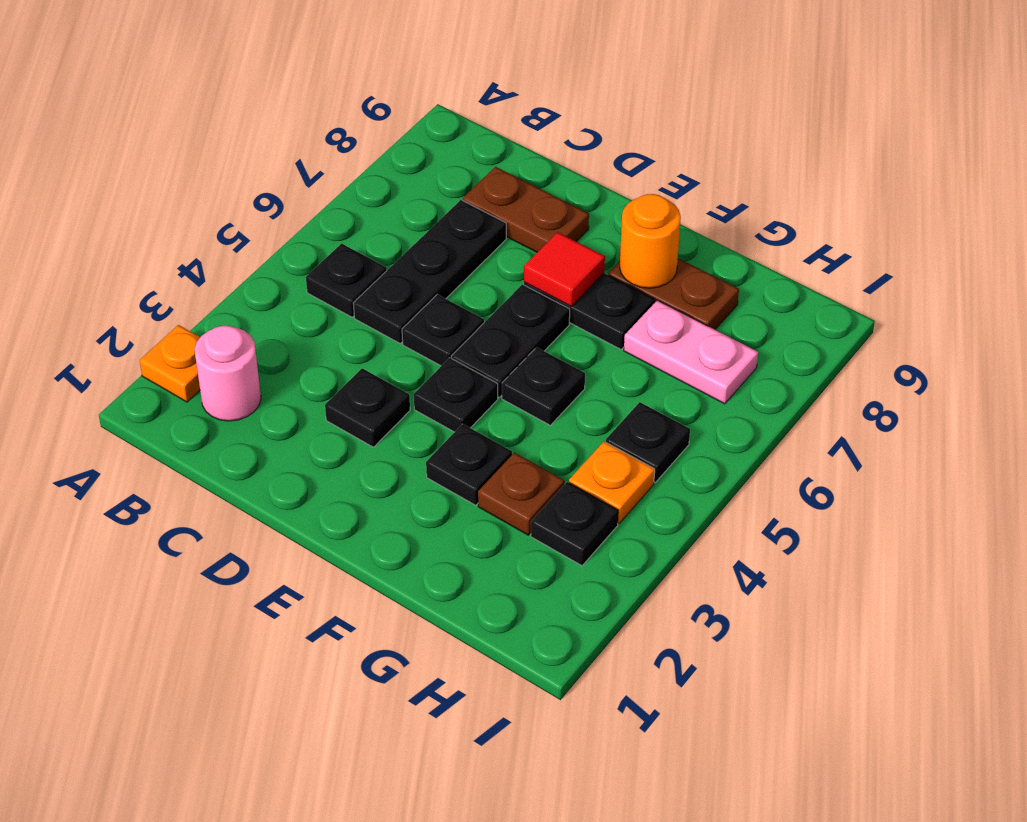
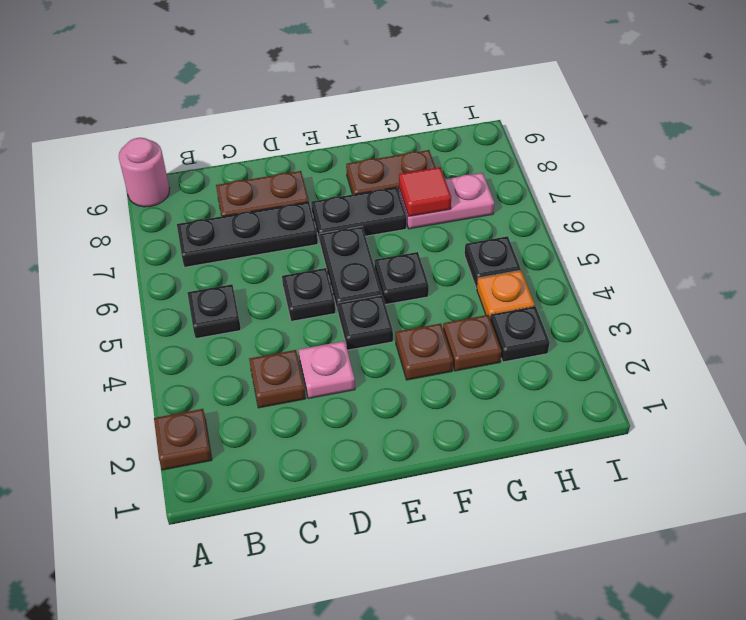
orange 1x1 plate [140,325,200,402] -> brown 1x1 plate [154,409,212,470]
pink 1x1 round brick [195,326,261,421] -> pink 1x1 round brick moved to [119,138,170,207]
none -> brown 1x1 plate [249,350,306,408]
black 1x3 plate [353,200,506,343] -> black 1x3 plate turned to [177,202,318,267]
black 1x1 plate [325,368,410,447] -> pink 1x1 plate [299,341,355,399]
red 1x1 tile [524,232,605,306] -> red 1x1 tile moved to [399,167,451,216]
black 1x1 plate [426,424,512,505] -> brown 1x1 plate [396,324,453,380]
orange 1x1 round brick [620,194,681,288] -> none

